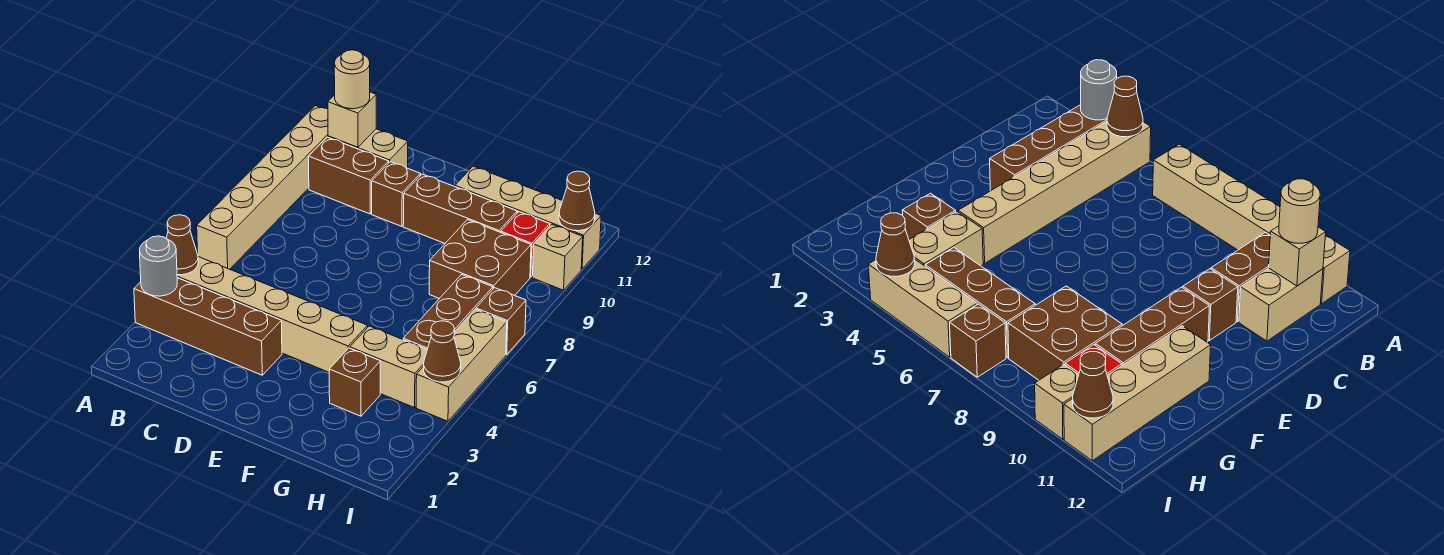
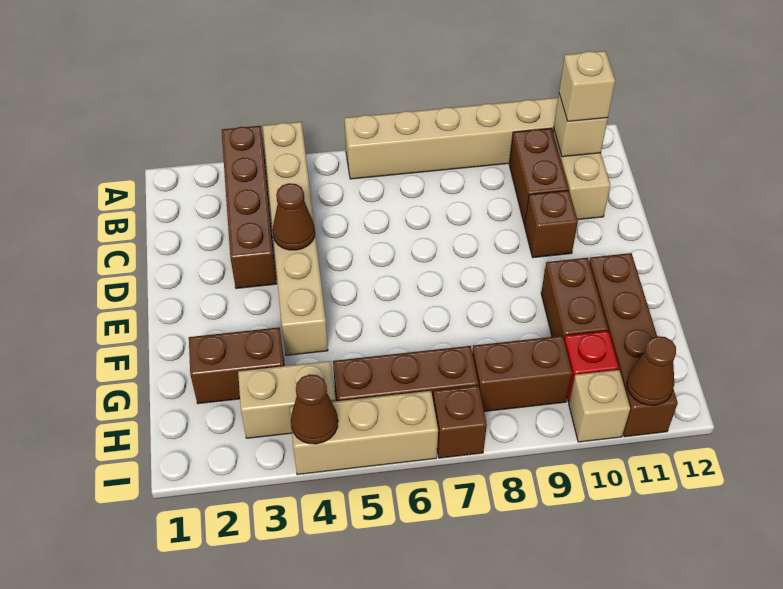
grey 1x1 round brick [140,236,177,296] -> none
brown 1x1 cone [166,215,198,275] -> brown 1x1 cone moved to [273,183,315,250]
tan 1x1 round brick [334,50,370,109] -> tan 1x1 brick [559,51,615,121]
brown 1x3 brick [403,174,517,243] -> brown 1x2 brick [541,258,608,339]
tan 1x4 brick [455,166,601,269] -> brown 1x4 brick [589,253,678,437]
brown 1x1 brick [329,348,380,416] -> brown 1x2 brick [189,327,284,404]
tan 1x2 brick [350,326,427,408] -> tan 1x2 brick turned to [238,361,335,438]
brown 2x2 brick [429,220,531,298] -> brown 1x2 brick [472,336,572,412]

